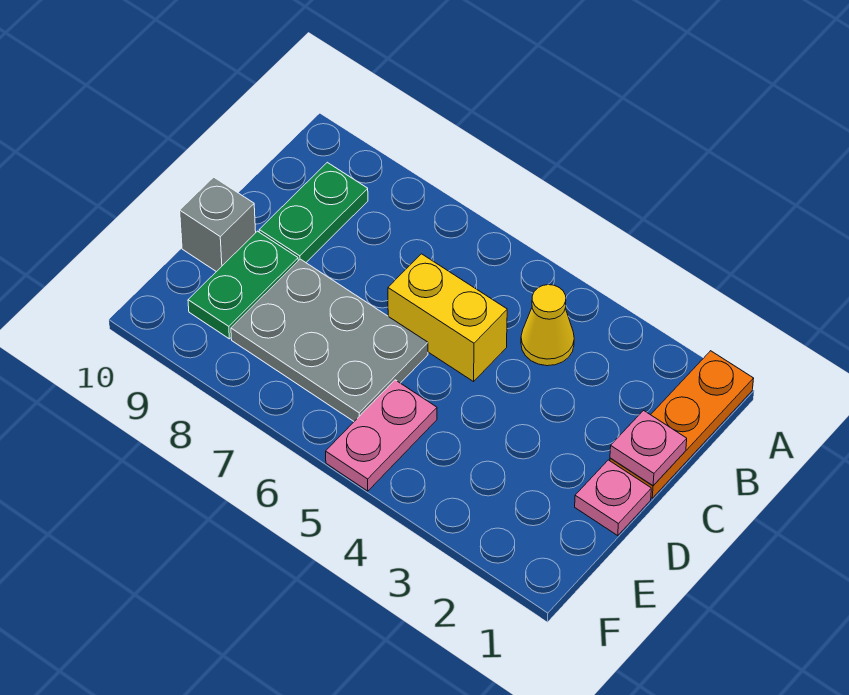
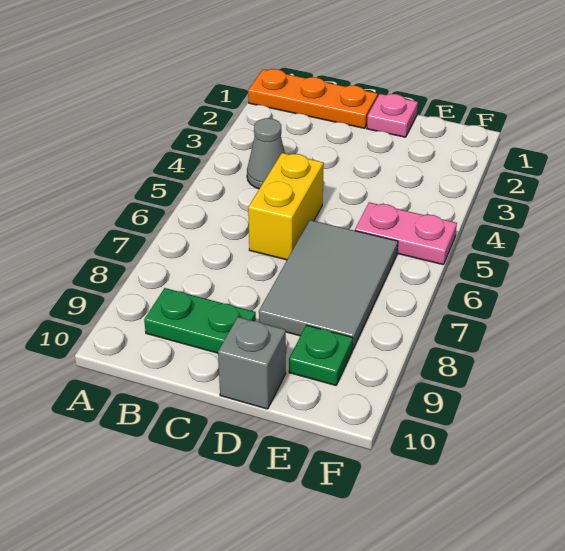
yellow 1x1 cone [521,285,574,366] -> grey 1x1 cone [247,118,285,189]
pink 1x1 plate [610,411,687,485] -> none
grey 2x3 plate [231,259,428,421] -> grey 2x3 tile [259,220,398,350]
green 1x2 plate [188,231,298,339] -> green 1x1 plate [289,325,353,385]

